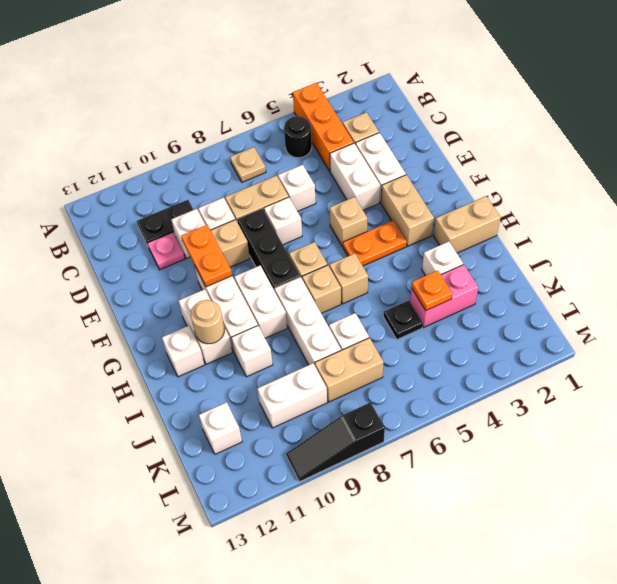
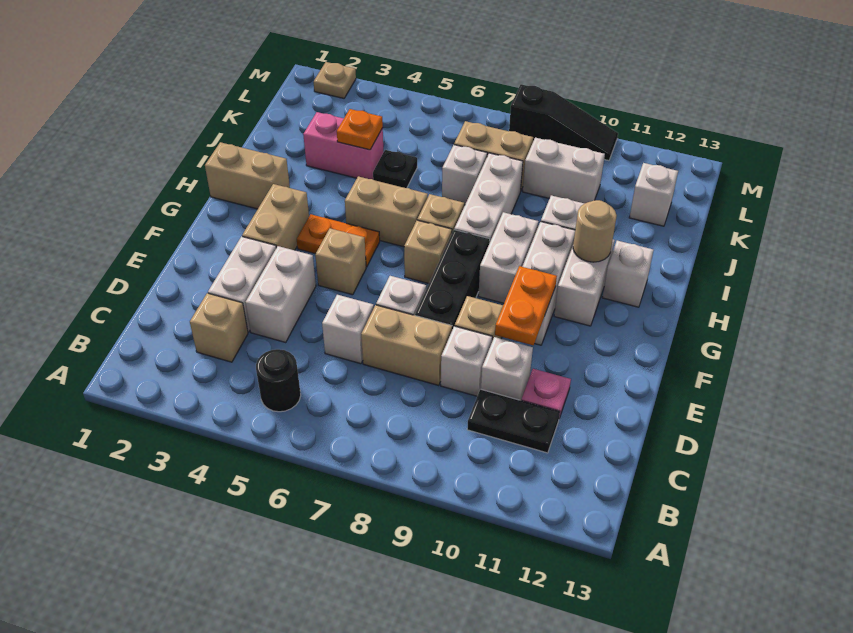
orange 1x3 brick [293,83,354,171] -> none
tan 1x1 plate [230,147,266,182] -> tan 1x1 plate moved to [314,62,356,98]
tan 1x1 brick [329,253,368,304] -> tan 1x2 brick [345,176,428,247]
white 1x1 brick [422,242,463,276] -> none

